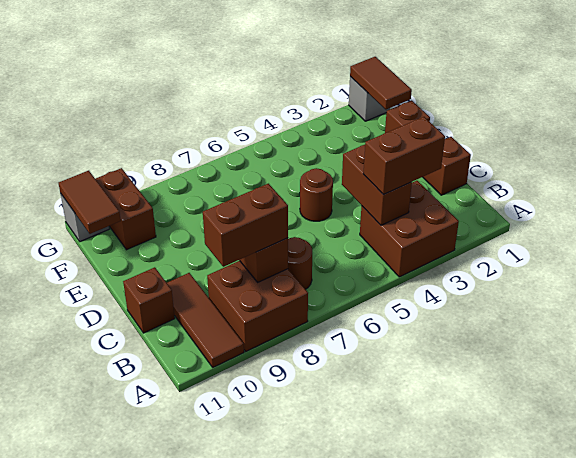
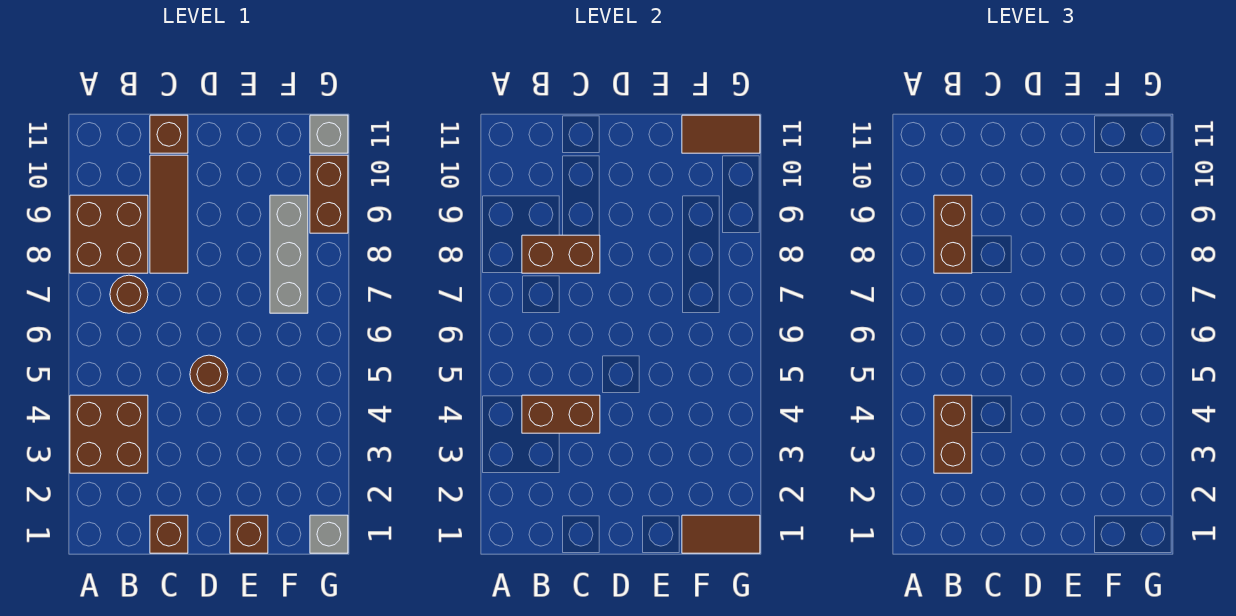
brown 1x3 tile [167,273,244,367] -> brown 1x3 tile turned to [150,155,188,273]
none -> grey 1x3 brick [270,195,308,313]
brown 1x2 brick [96,168,156,250] -> brown 1x2 brick turned to [310,155,348,233]

